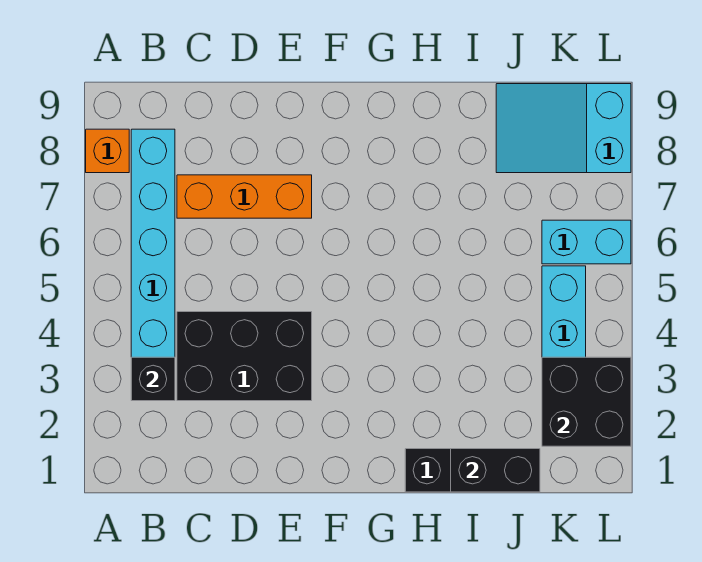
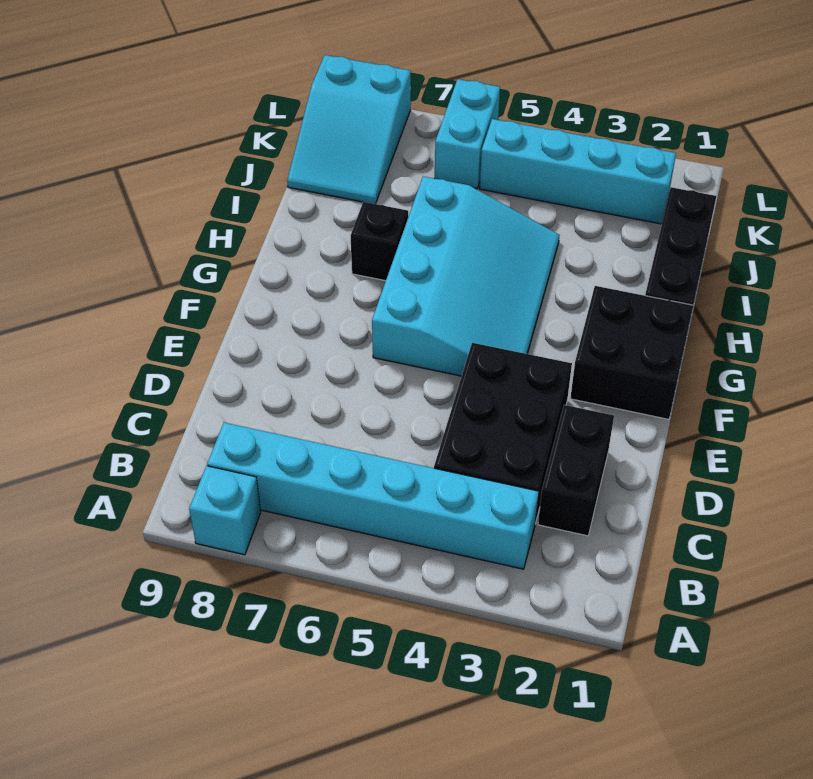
orange 1x1 brick [86,129,129,173] -> cyan 1x1 brick [189,466,261,555]
black 1x1 brick [131,357,175,401] -> black 1x1 brick moved to [351,202,408,281]
orange 1x3 brick [177,175,312,218] -> none
none -> cyan 3x4 slope [372,176,560,376]
black 1x2 brick [451,449,540,492] -> black 1x2 brick moved to [538,405,614,536]
black 2x2 brick [542,357,631,446] -> black 2x2 brick moved to [570,286,693,419]

